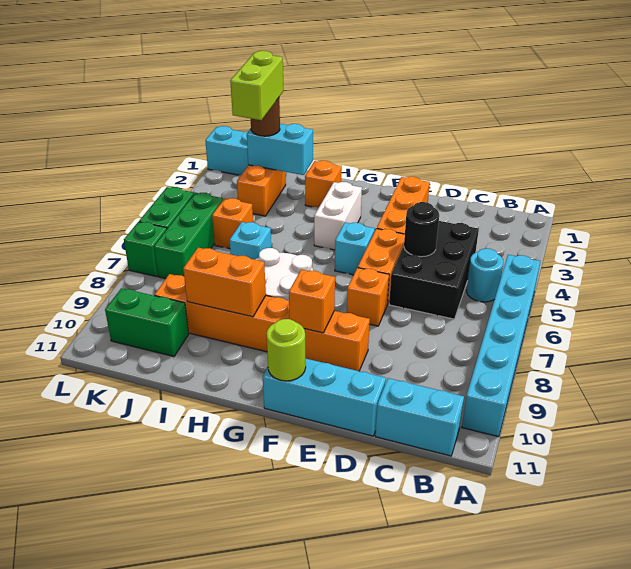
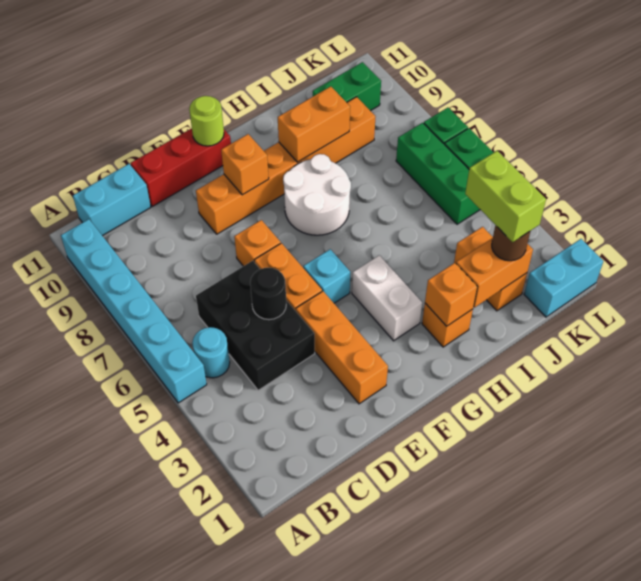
cyan 1x3 brick [263,358,386,436] -> red 1x3 brick [131,128,231,207]
cyan 1x2 brick [247,124,313,175] -> orange 1x2 brick [456,238,533,308]
cyan 1x1 brick [230,222,271,260] -> none
orange 1x1 brick [212,198,253,249] -> orange 1x1 brick moved to [425,263,477,326]

